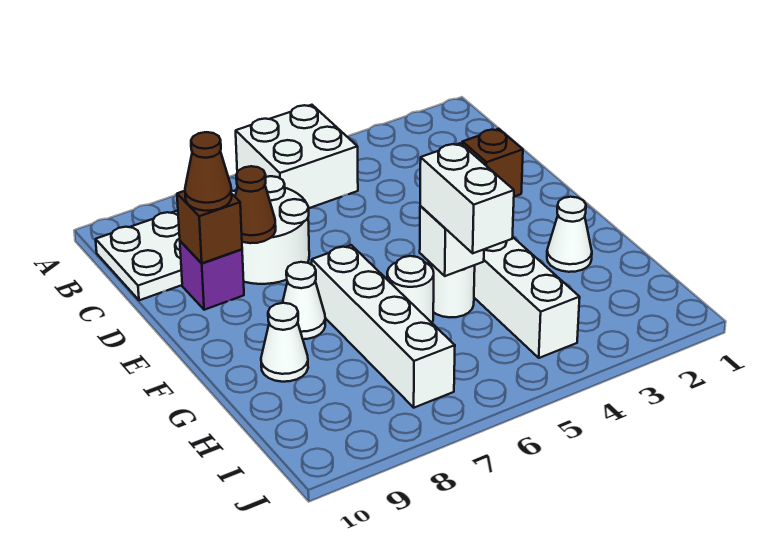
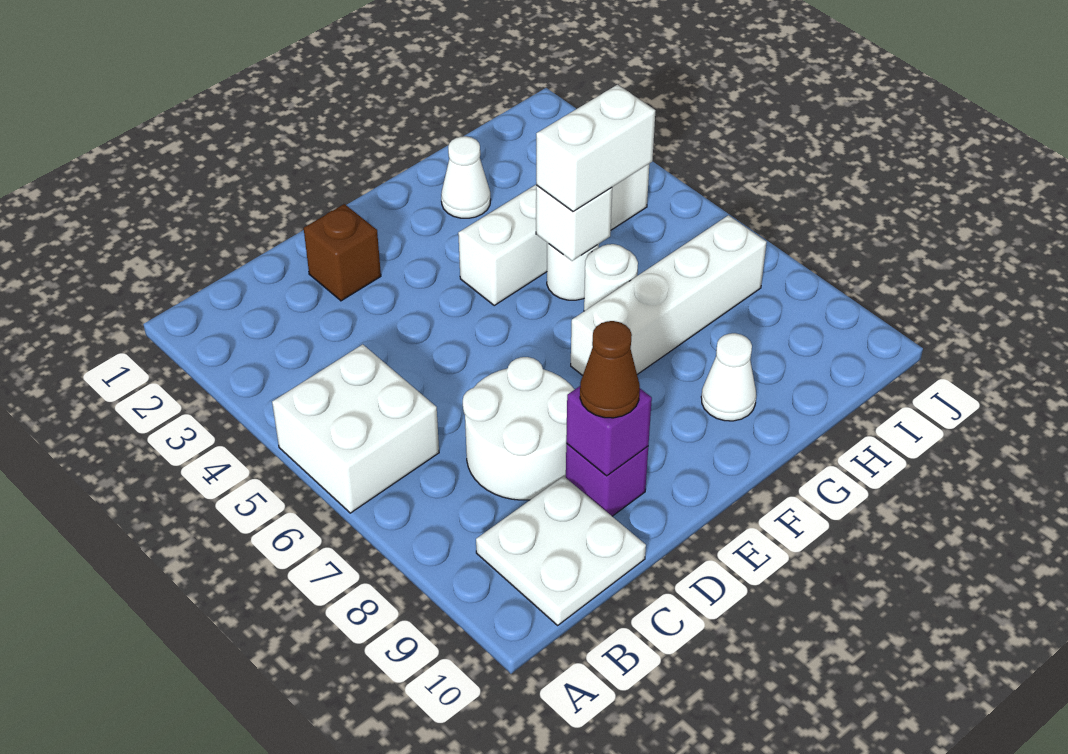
brown 1x1 cone [235,166,276,243] -> none
brown 1x1 brick [177,191,242,263] -> purple 1x1 brick [566,386,652,476]
white 1x1 cone [283,262,325,339] -> none

